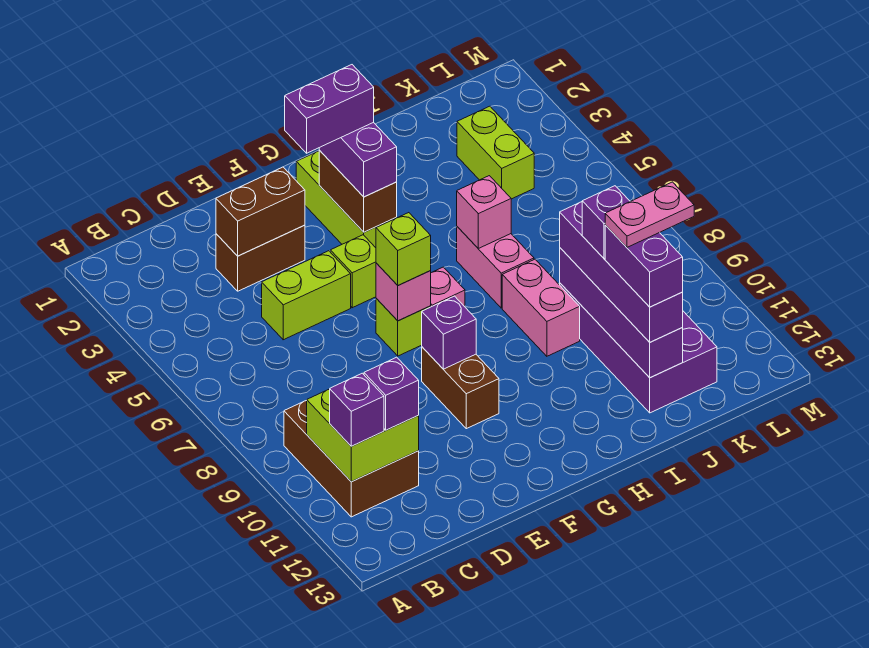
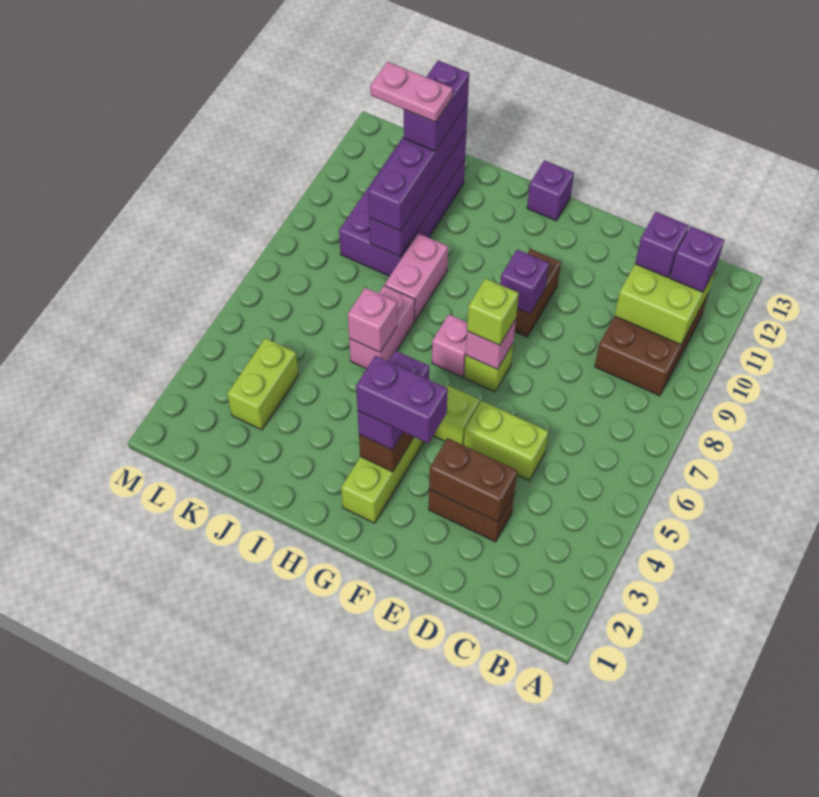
purple 1x1 brick [582,186,630,259] -> purple 1x1 brick moved to [527,160,574,221]

